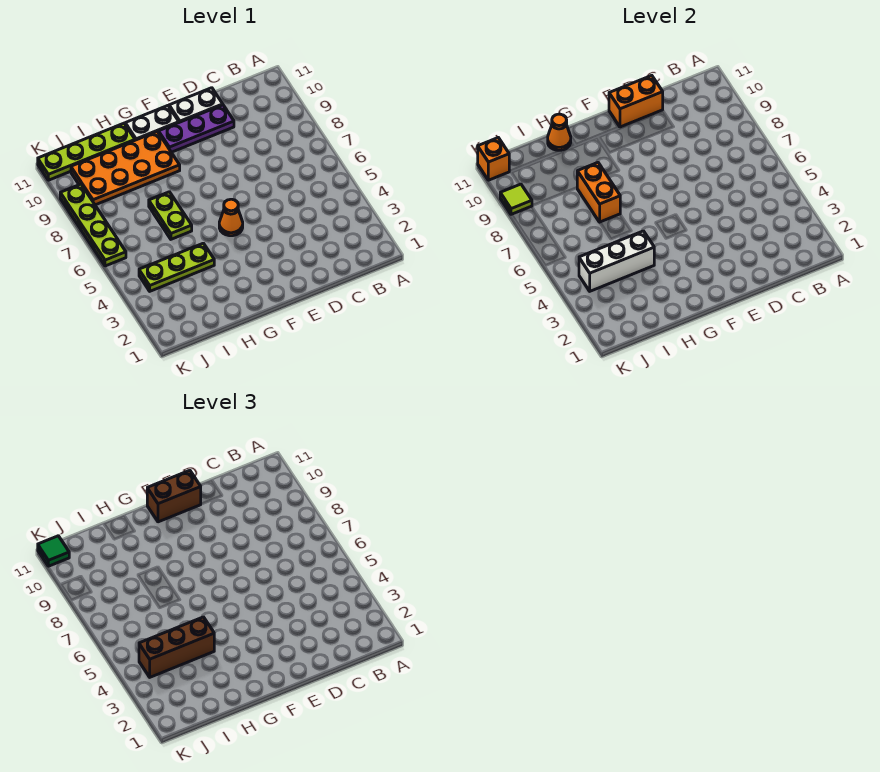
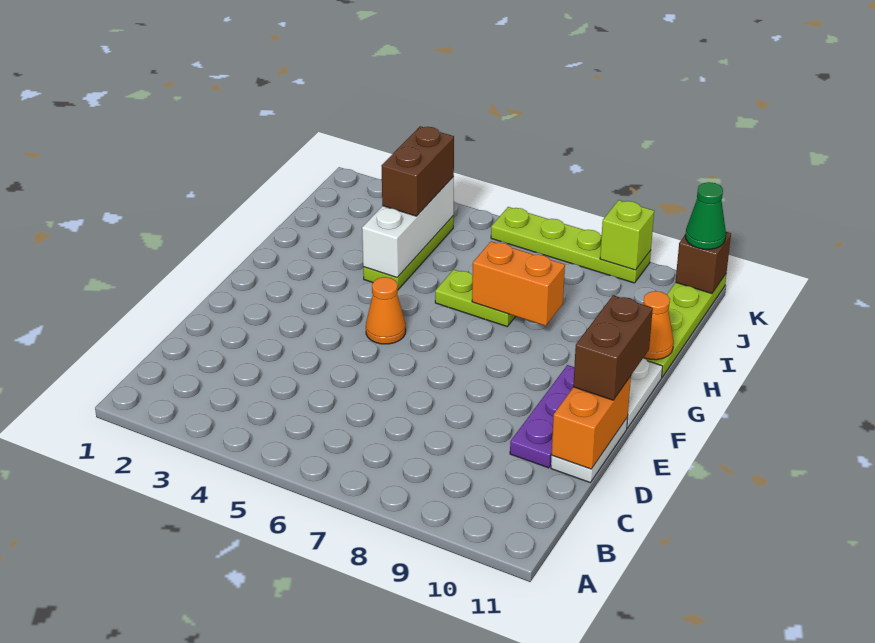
orange 2x4 plate [71,132,180,205] -> none
brown 1x3 brick [139,617,214,677] -> brown 1x2 brick [381,126,454,216]
lime 1x1 tile [500,184,532,215] -> lime 1x1 brick [600,200,654,270]
orange 1x1 brick [478,138,509,180] -> brown 1x1 brick [675,232,731,294]
green 1x1 tile [38,536,69,566] -> green 1x1 cone [685,182,726,249]

